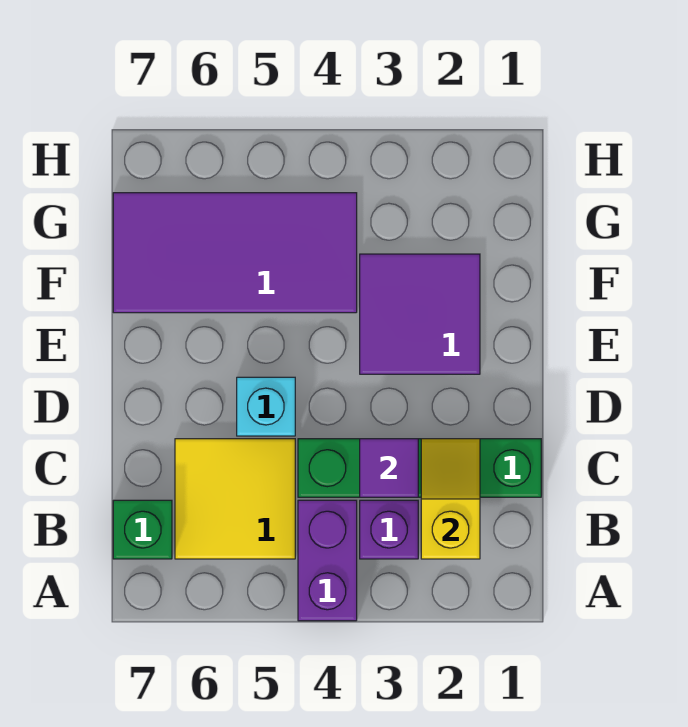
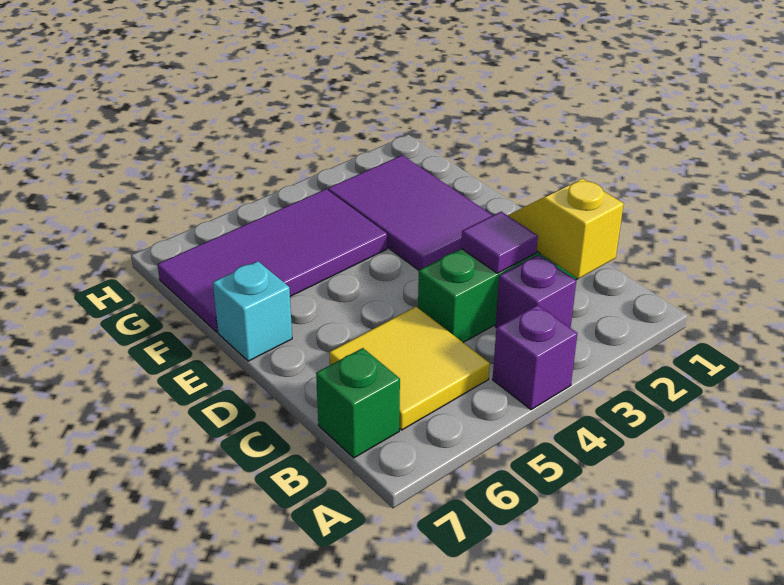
purple 1x2 brick [298,500,357,621] -> purple 1x1 brick [493,305,578,410]
cyan 1x1 brick [237,377,295,436] -> cyan 1x1 brick moved to [213,261,292,361]
purple 2x2 tile [360,254,480,374] -> purple 2x3 tile [328,155,493,270]

